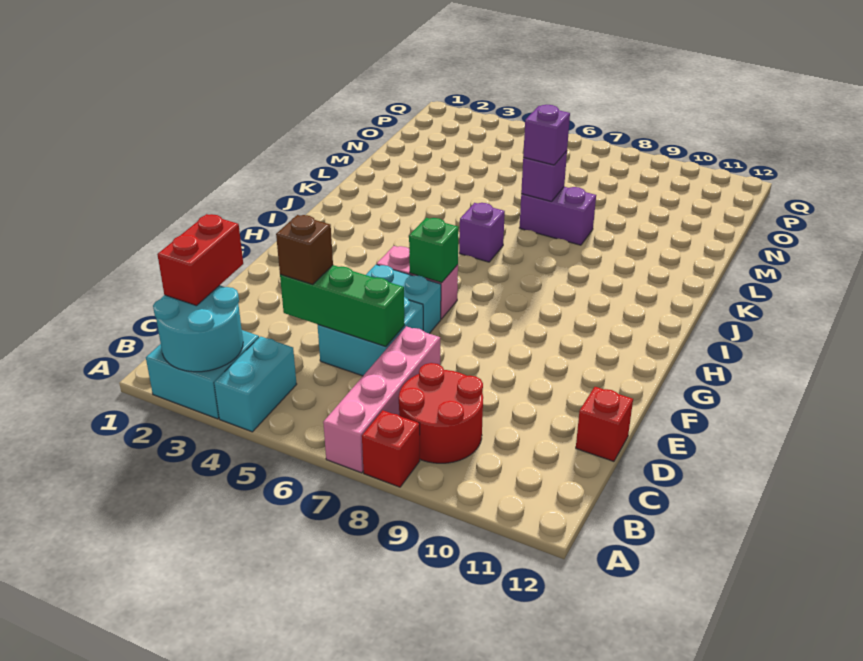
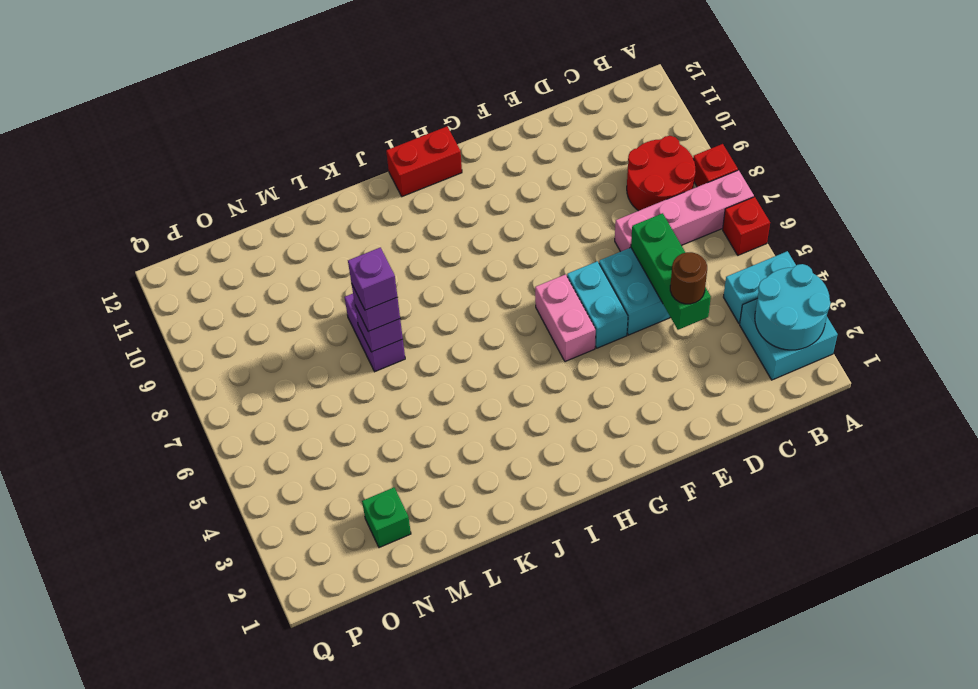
red 1x2 brick [157,214,243,306] -> red 1x2 brick moved to [386,127,462,197]
brown 1x1 brick [276,215,333,284] -> brown 1x1 round brick [670,252,707,304]
red 1x1 brick [576,387,633,461] -> red 1x1 brick moved to [723,197,770,255]
green 1x1 brick [409,218,459,283] -> green 1x1 brick moved to [362,488,411,548]
purple 1x1 brick [459,203,505,262] -> purple 1x1 brick moved to [348,247,397,310]

